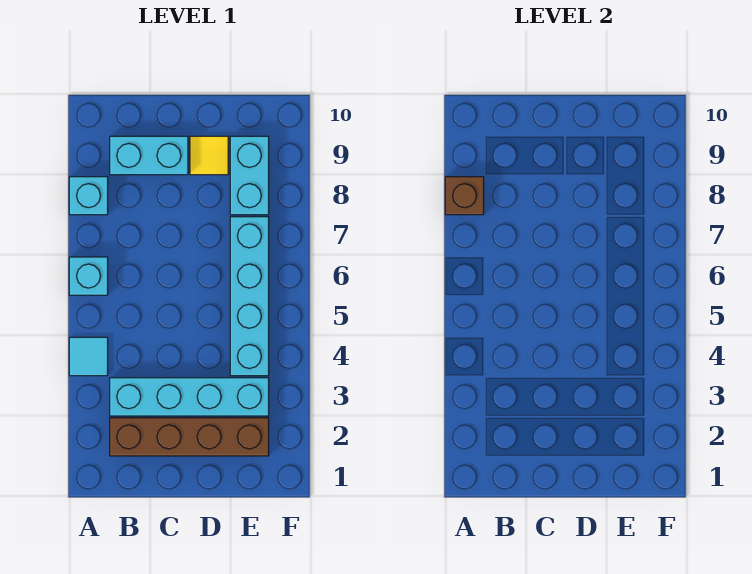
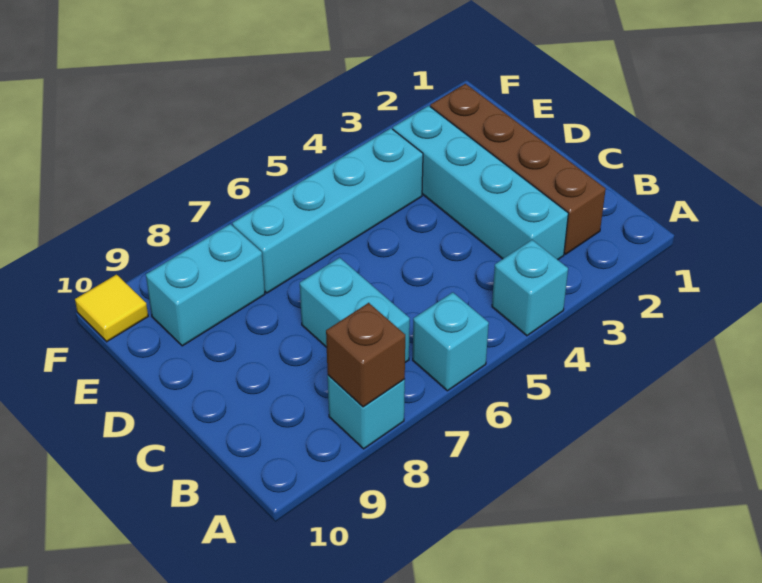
cyan 1x1 tile [69,337,108,376] -> cyan 1x1 brick [492,240,568,336]
cyan 1x2 brick [110,136,188,175] -> cyan 1x2 brick moved to [300,258,410,362]
yellow 1x1 tile [190,136,228,175] -> yellow 1x1 tile moved to [75,275,148,342]

